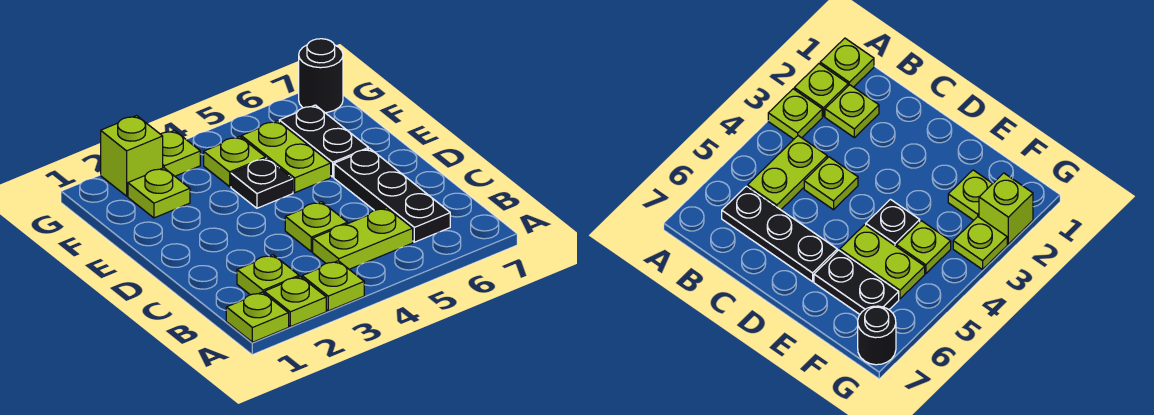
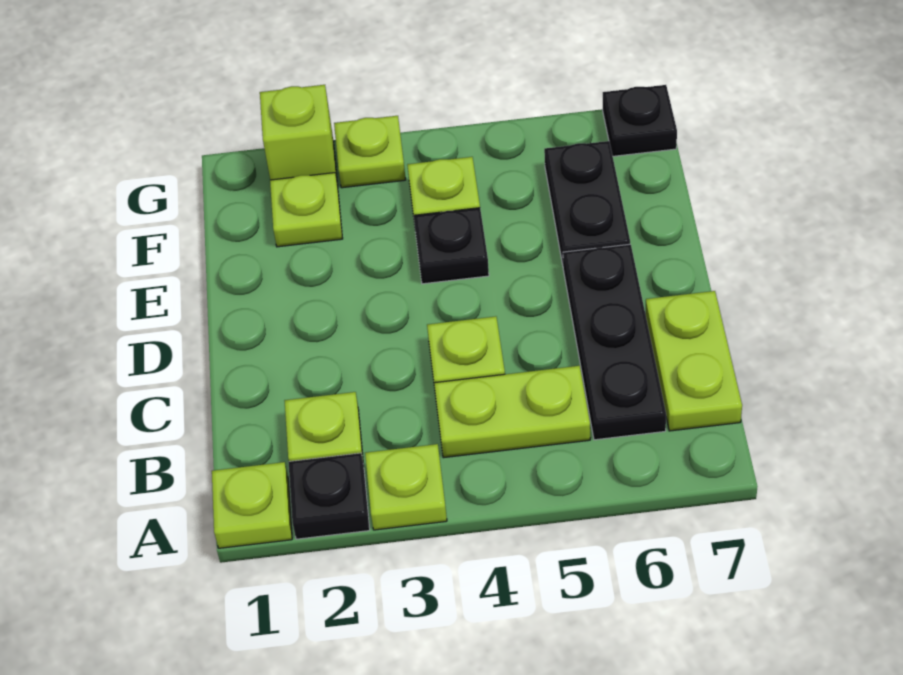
lime 1x1 plate [264,276,326,327] -> black 1x1 plate [289,453,370,539]
lime 1x2 plate [241,121,331,193] -> lime 1x2 plate moved to [645,291,742,431]
black 1x1 round brick [299,39,343,113] -> black 1x1 plate [603,85,677,156]

